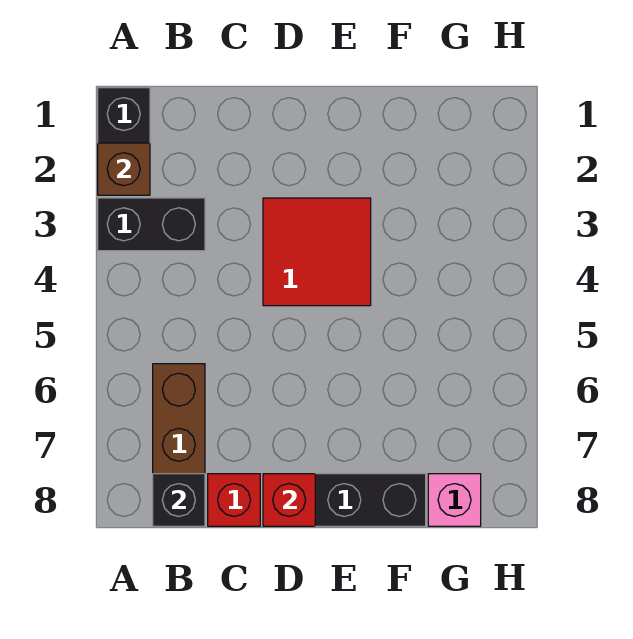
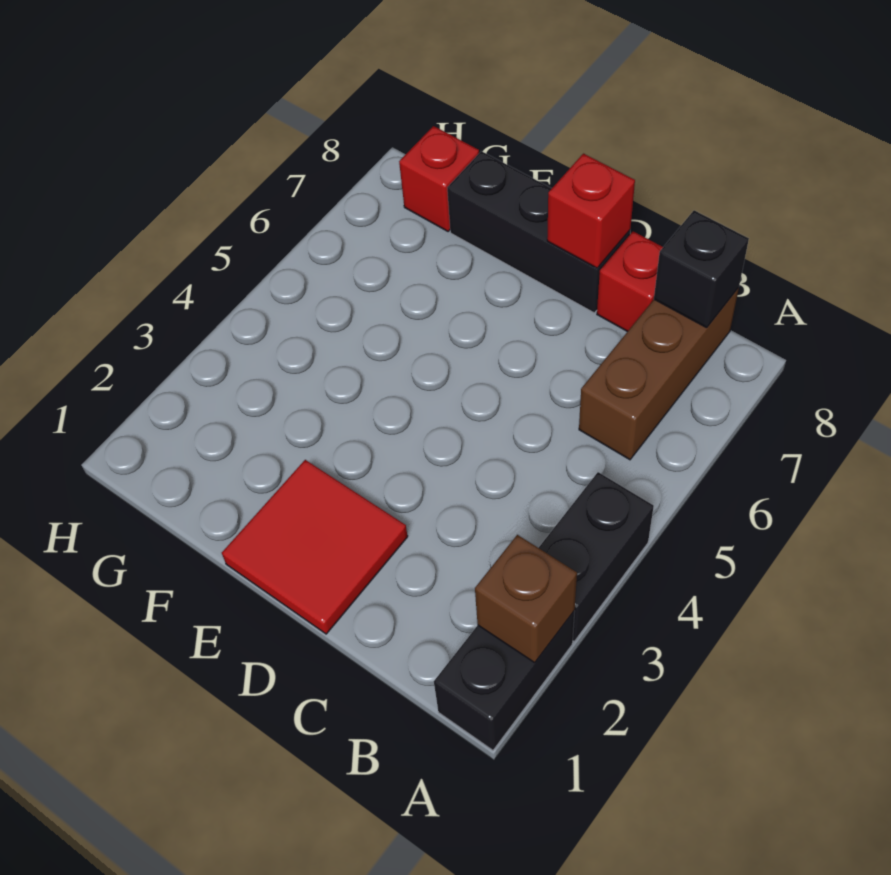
black 1x2 brick [98,198,205,251] -> black 1x2 brick turned to [539,472,654,641]
red 2x2 tile [263,198,371,306] -> red 2x2 tile moved to [222,460,408,634]
pink 1x1 brick [428,474,481,526] -> red 1x1 brick [399,126,479,231]

